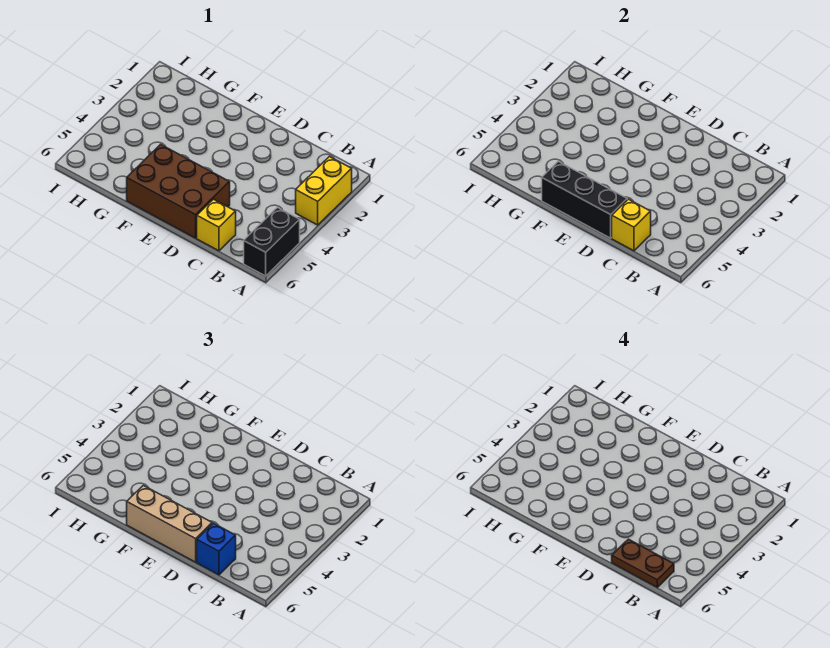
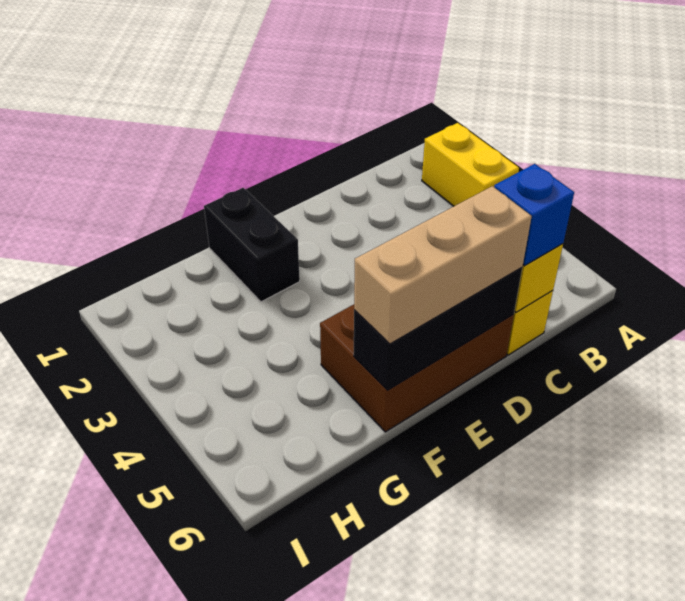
black 1x2 brick [244,208,300,276] -> black 1x2 brick moved to [204,188,300,302]
brown 1x2 plate [612,539,674,587] -> none

